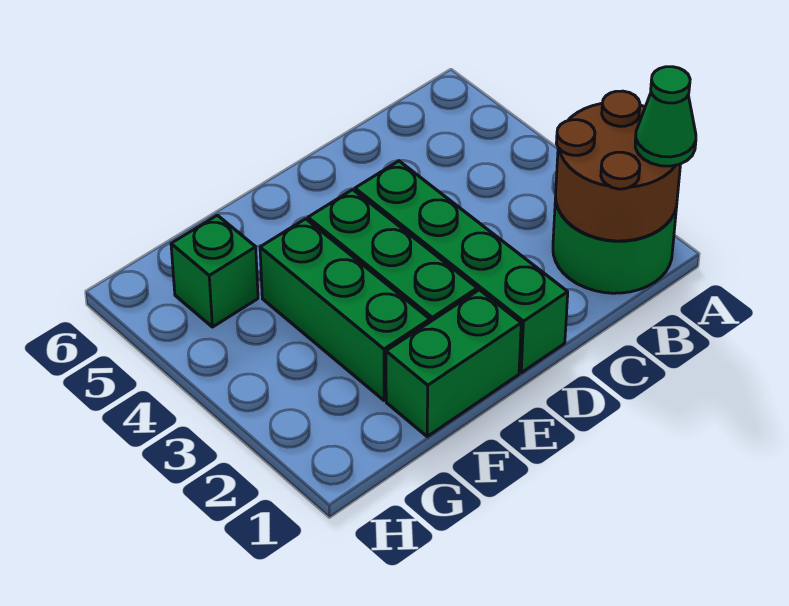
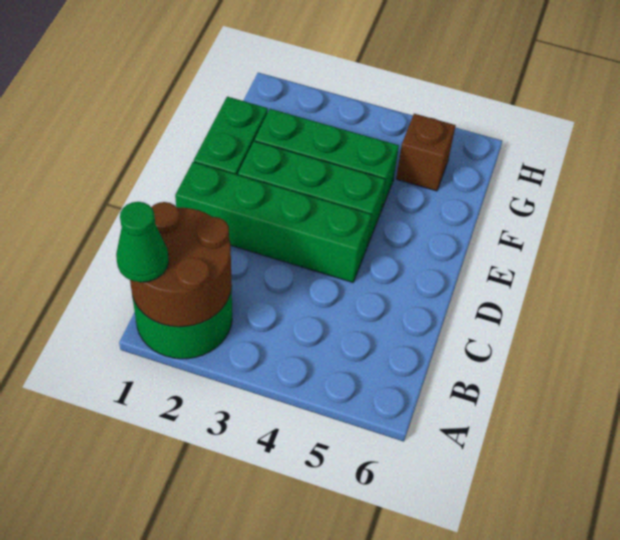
green 1x1 brick [171,215,258,327] -> brown 1x1 brick [396,114,456,191]

